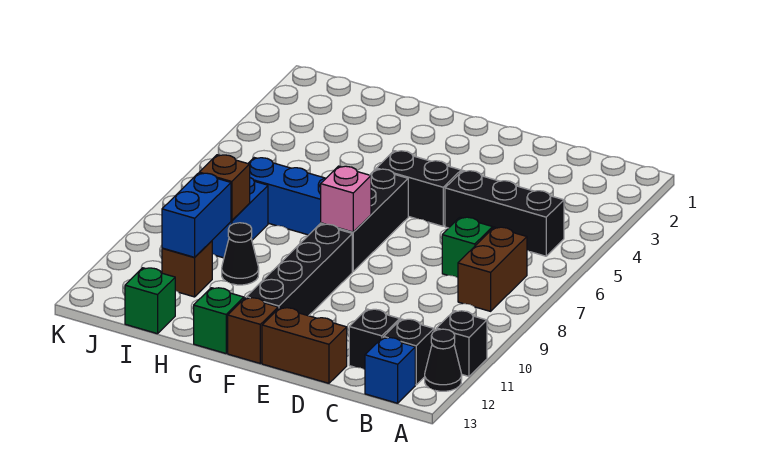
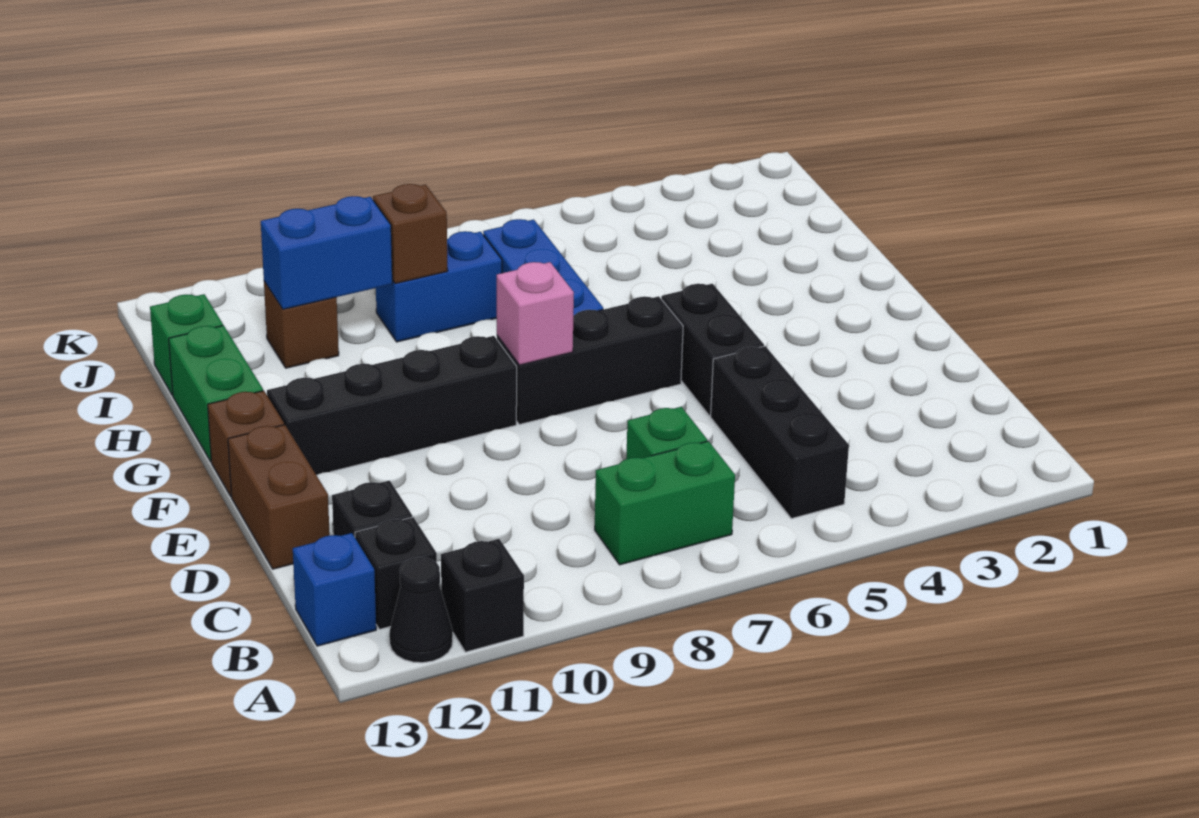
brown 1x2 brick [458,227,527,311] -> green 1x2 brick [595,441,735,565]
green 1x1 brick [194,288,244,353] -> green 1x2 brick [169,326,263,461]
black 1x1 cone [222,223,259,285] -> none

